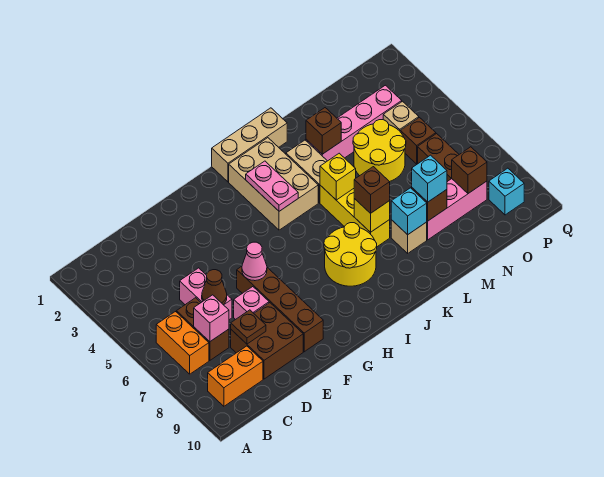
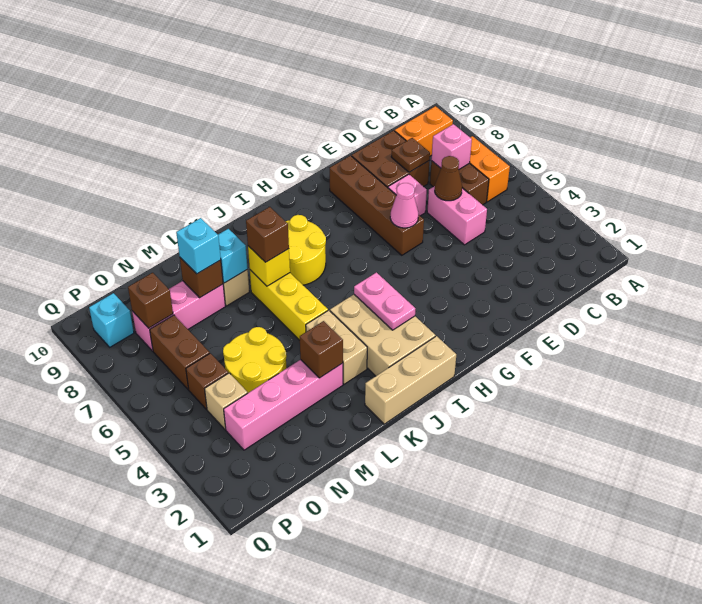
yellow 1x1 brick [320,153,356,200] -> none

